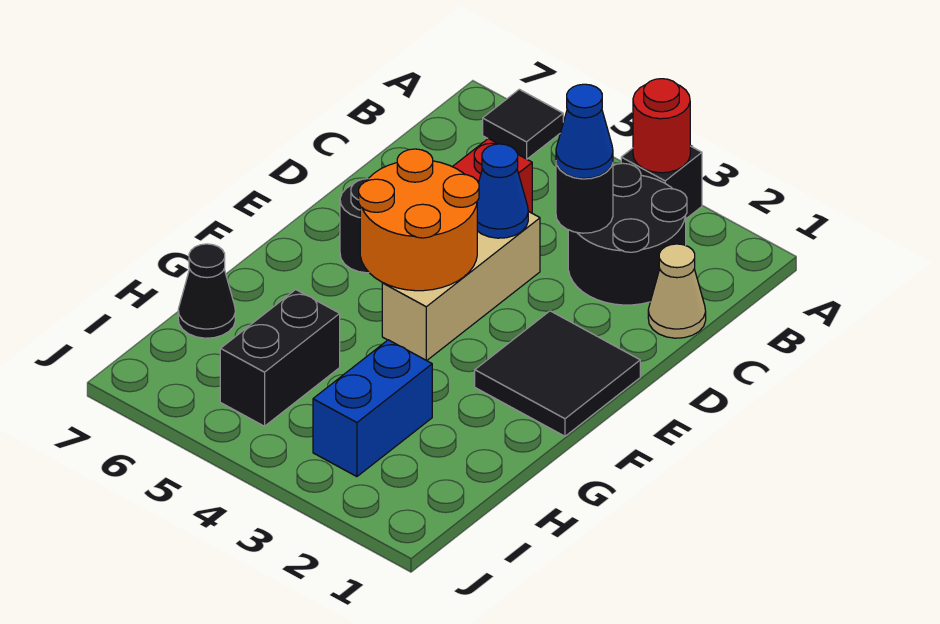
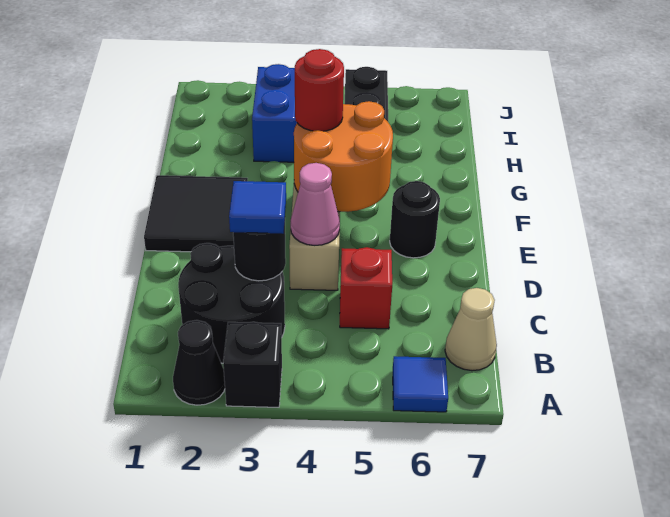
red 1x1 round brick [633,79,690,173] -> red 1x1 round brick moved to [295,49,344,131]
black 1x1 tile [483,89,563,159] -> blue 1x1 tile [393,356,448,412]
tan 1x1 cone [648,244,706,338] -> tan 1x1 cone moved to [445,288,497,371]
blue 1x1 cone [556,84,613,179] -> blue 1x1 tile [229,181,286,234]
blue 1x1 cone [477,144,528,238] -> pink 1x1 cone [291,163,340,245]
black 1x1 cone [178,244,235,338] -> black 1x1 cone moved to [173,320,225,405]

